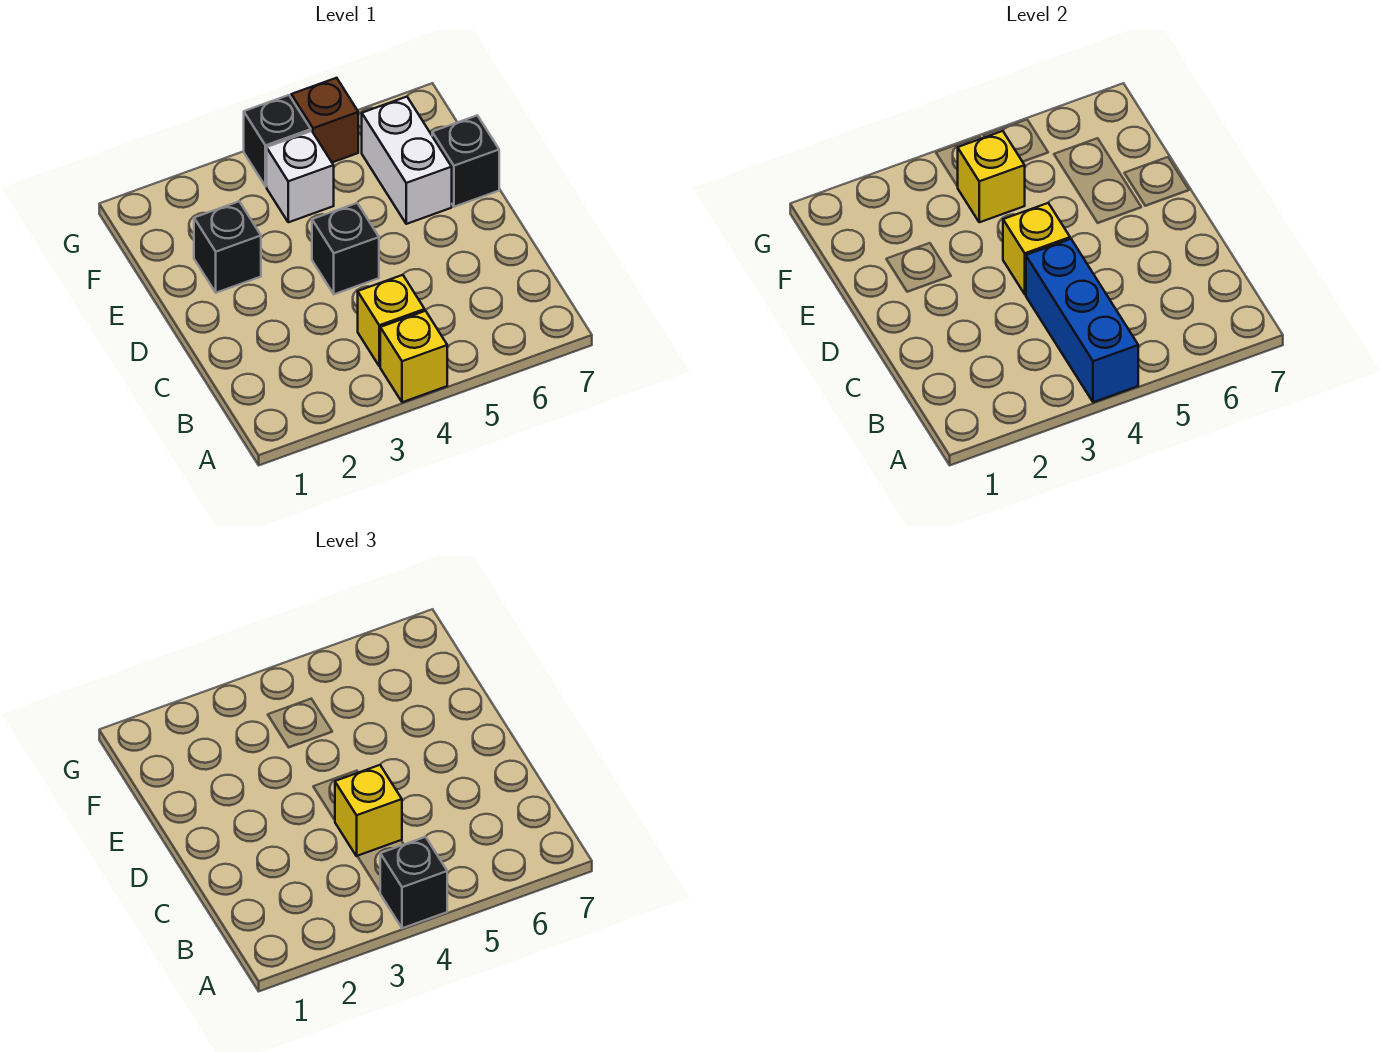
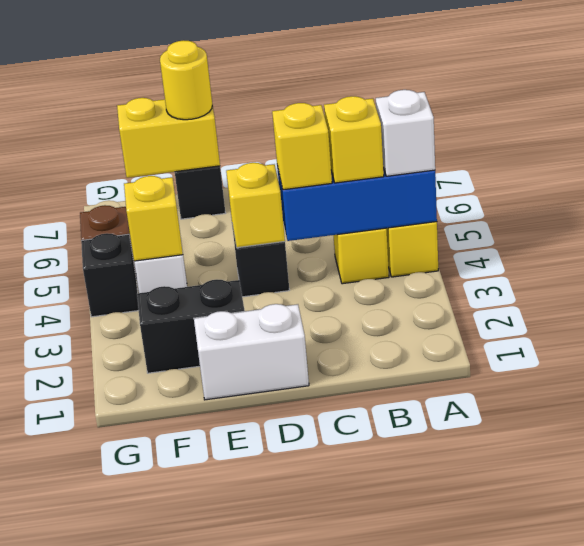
black 1x1 brick [380,837,447,928] -> white 1x1 brick [376,90,435,176]
none -> yellow 1x1 brick [324,96,384,183]
black 1x1 brick [194,201,261,293] -> black 1x2 brick [137,280,245,373]
white 1x2 brick [362,97,452,224] -> white 1x2 brick moved to [194,304,309,400]
none -> yellow 1x2 brick [117,98,220,178]
none -> yellow 1x1 round brick [160,40,212,120]

